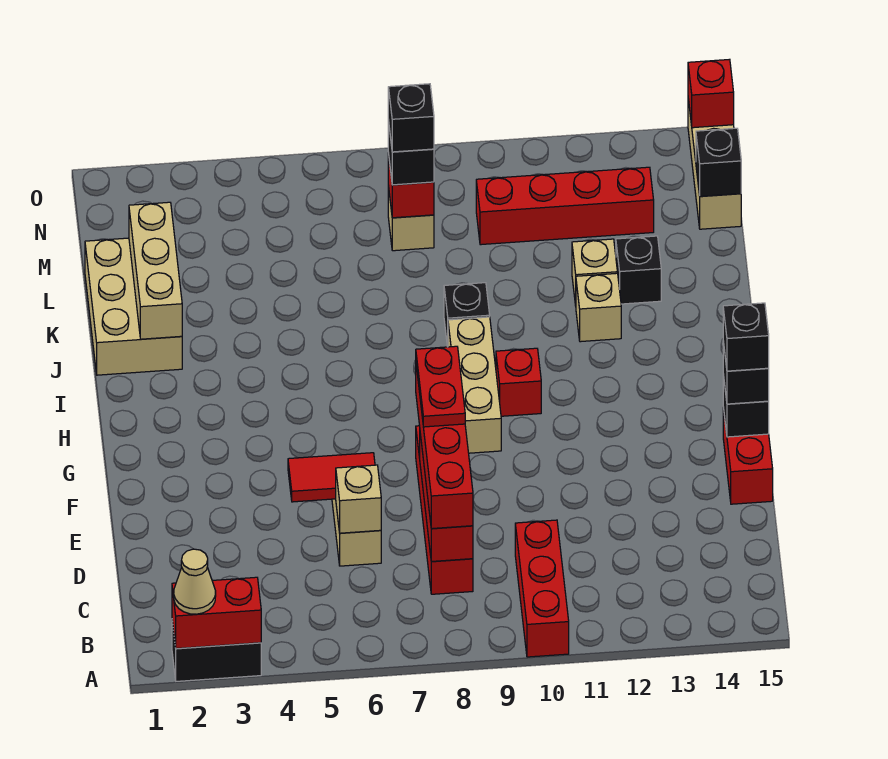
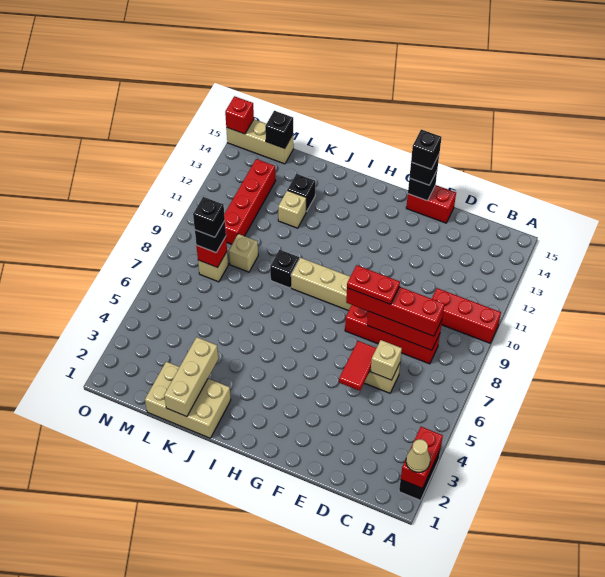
red 1x1 brick [496,348,541,416] -> none
tan 1x3 brick [129,202,182,339] -> tan 1x3 brick turned to [164,337,218,417]
tan 1x1 brick [576,273,621,342] -> tan 1x1 brick moved to [229,234,258,272]

